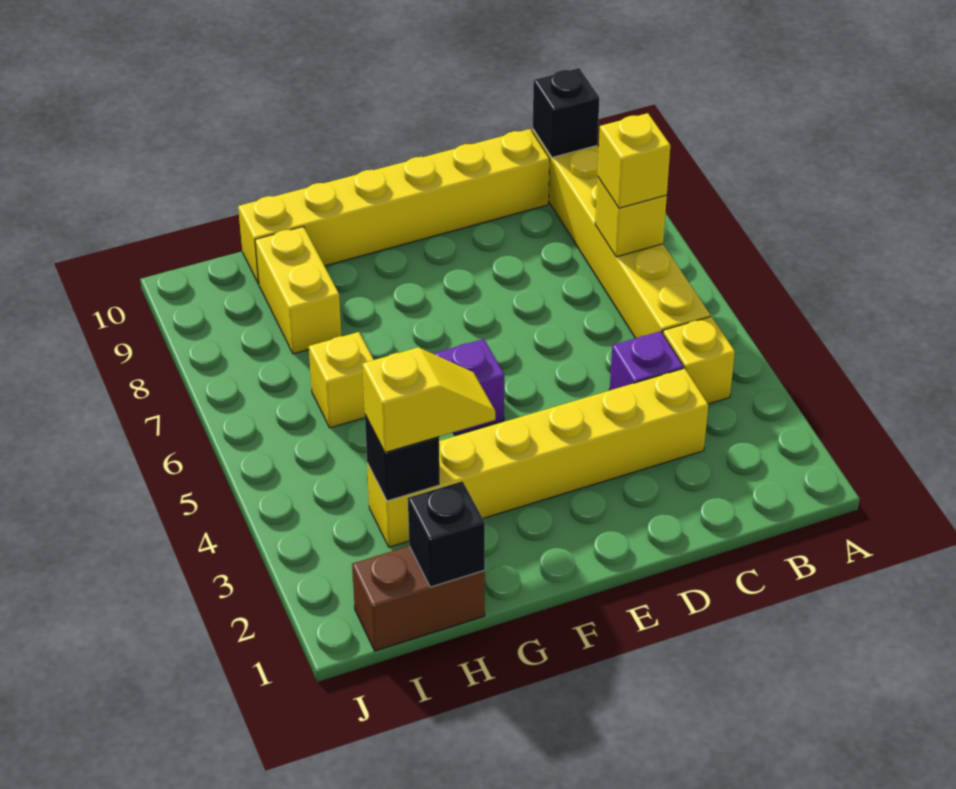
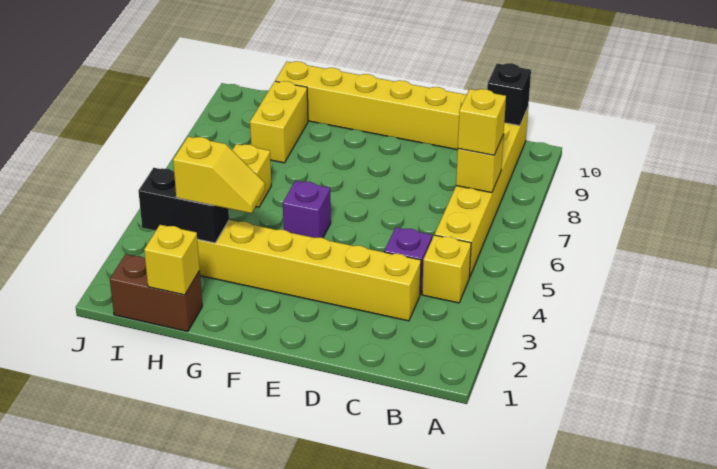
black 1x1 brick [408,481,485,587] -> yellow 1x1 brick [144,225,200,295]
black 1x1 brick [365,415,440,501] -> black 1x2 brick [139,168,229,243]

